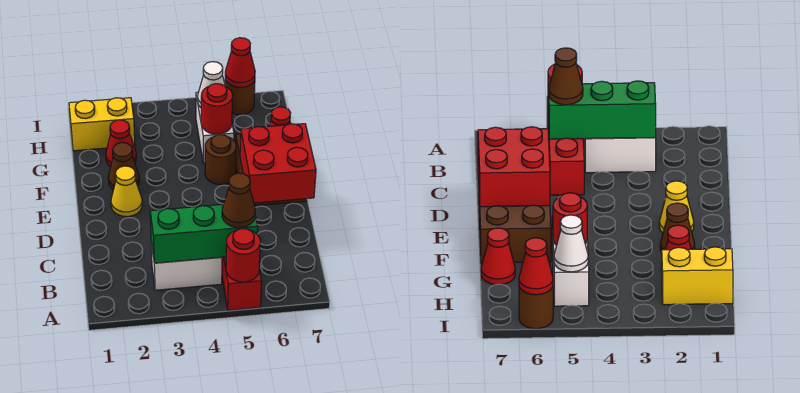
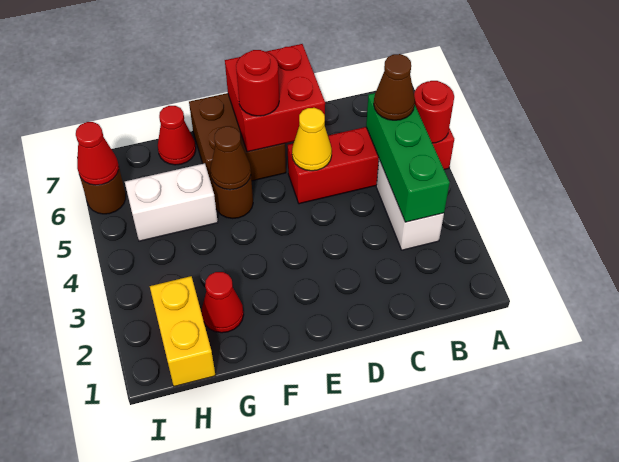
red 1x3 brick [222,257,262,310] -> red 1x4 brick [288,127,454,204]
yellow 1x1 cone [111,166,142,217] -> yellow 1x1 cone moved to [292,108,332,171]
brown 1x1 cone [108,143,139,190] -> brown 1x1 cone moved to [210,126,251,190]
red 1x1 round brick [201,84,233,134] -> red 1x1 round brick moved to [236,50,279,116]
white 1x1 cone [198,62,225,107] -> none

